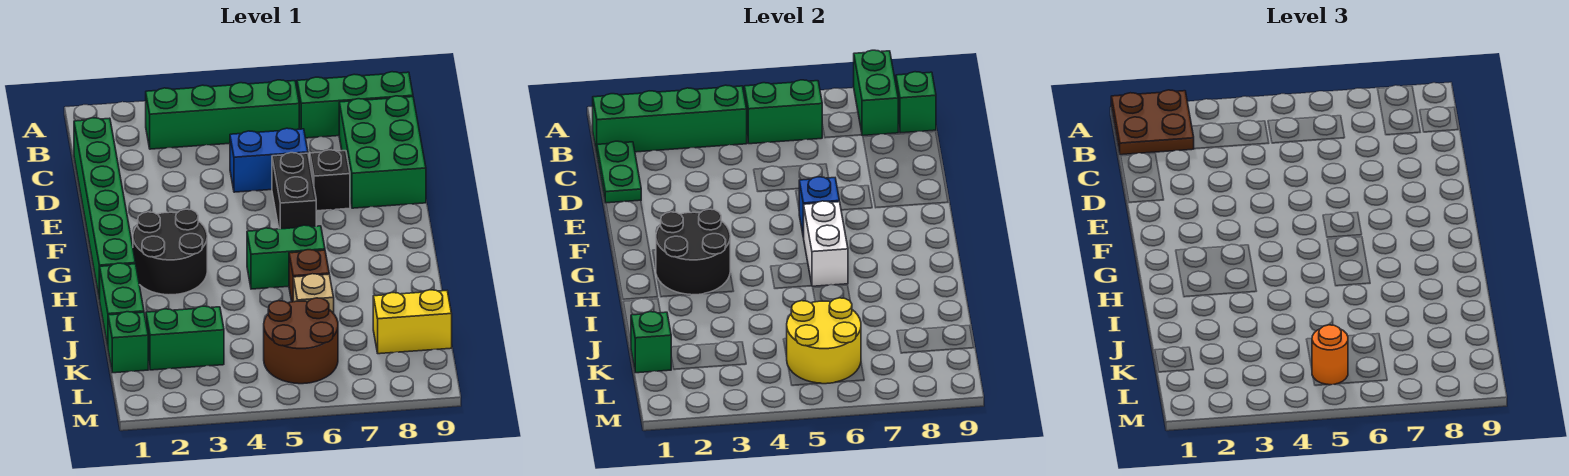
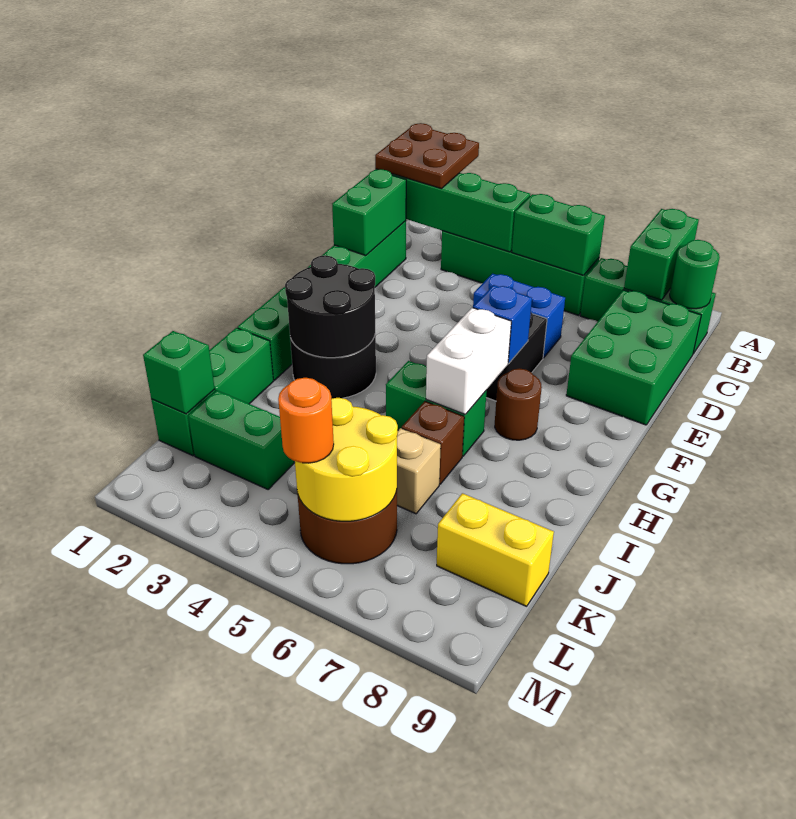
green 1x1 brick [896,72,936,133] -> green 1x1 round brick [670,240,720,309]
green 1x2 plate [597,141,641,203] -> green 1x2 brick [332,169,406,255]
black 1x1 brick [310,150,350,211] -> none
none -> brown 1x1 round brick [495,368,542,440]

